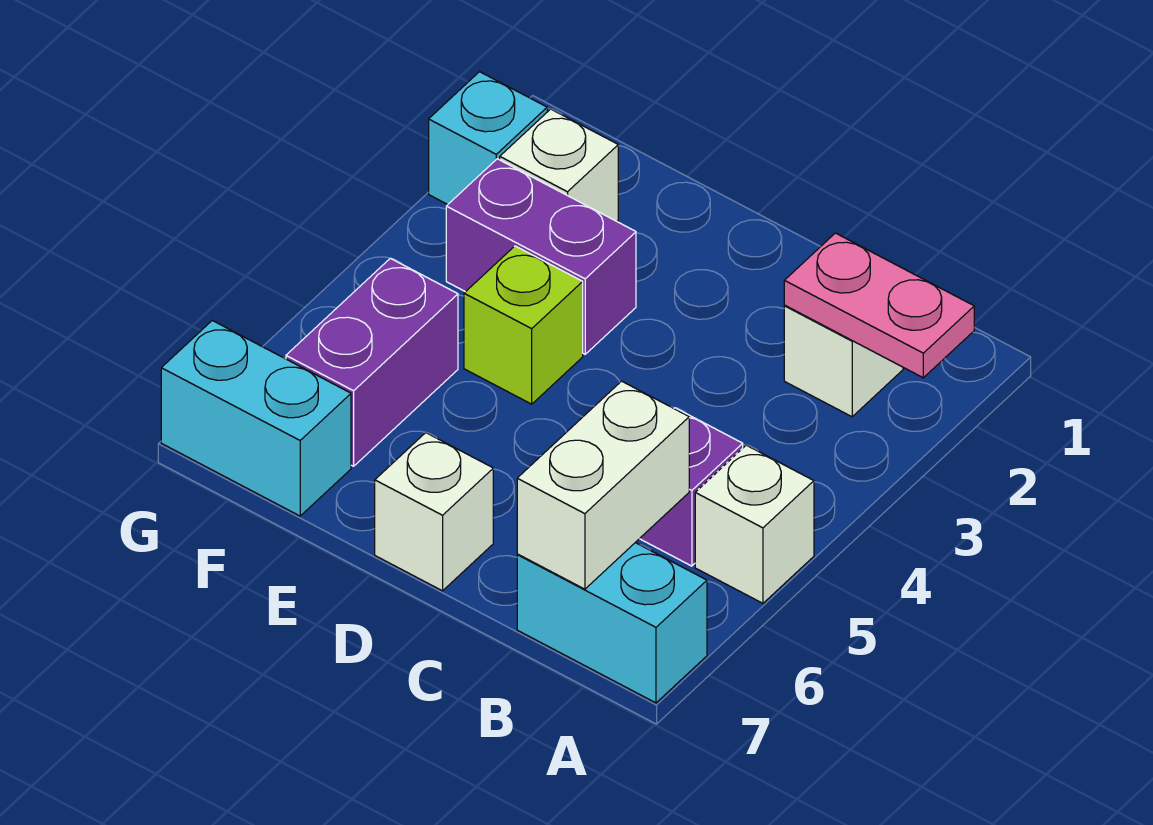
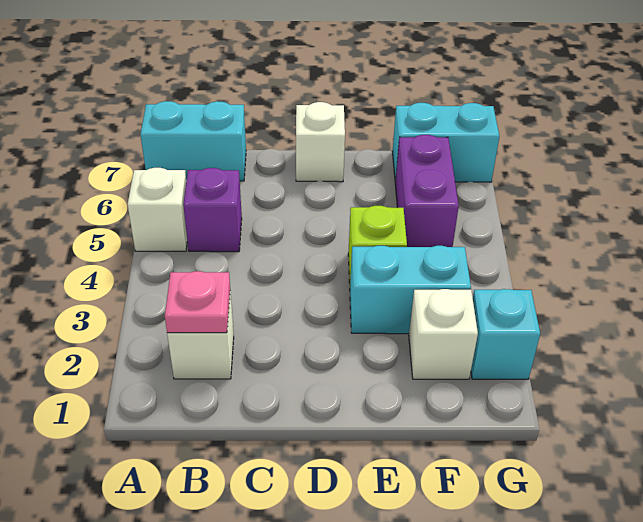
pink 1x2 plate [784,233,974,378] -> pink 1x1 plate [165,271,230,333]
white 1x2 brick [517,381,689,589] -> none
purple 1x2 brick [446,159,636,354] -> cyan 1x2 brick [350,246,471,334]

